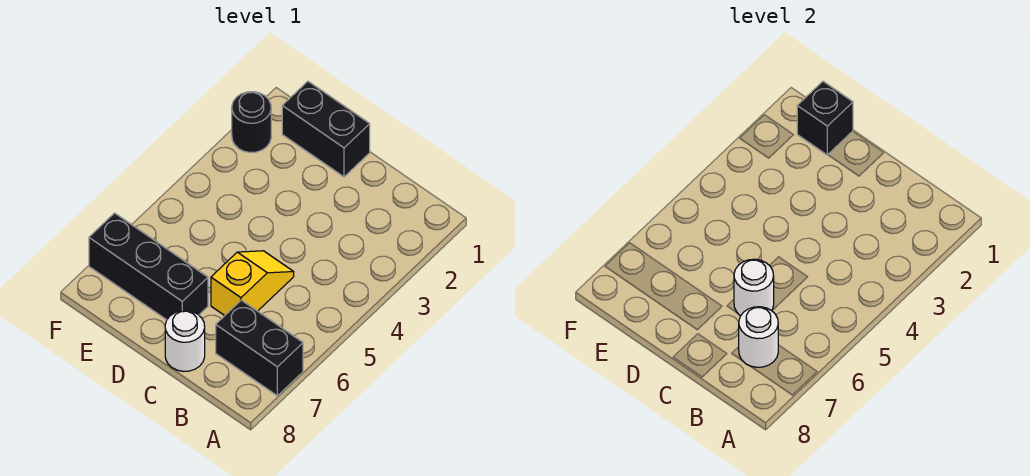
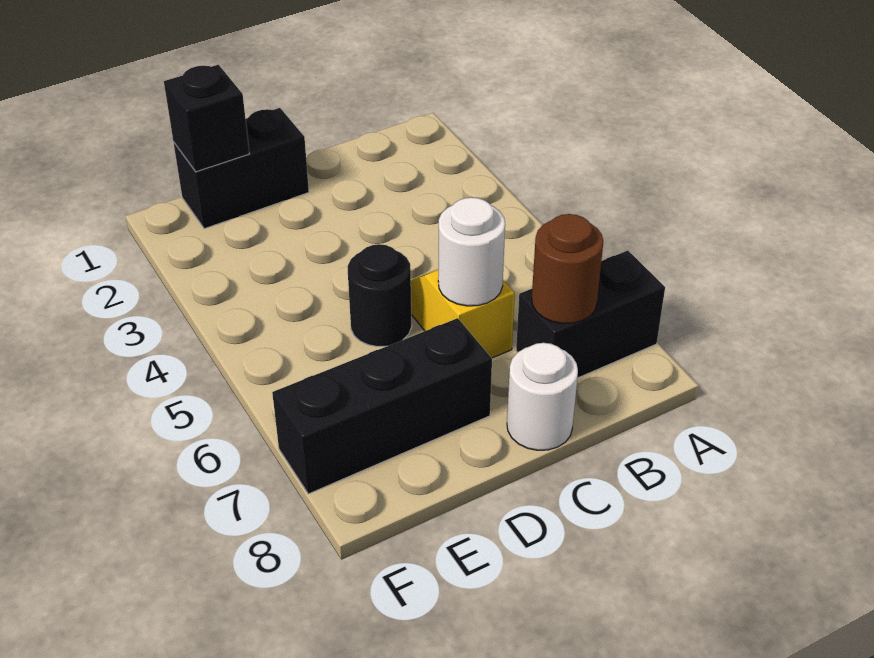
white 1x1 round brick [739,307,778,367] -> brown 1x1 round brick [532,214,603,324]
black 1x1 round brick [232,92,271,153] -> black 1x1 round brick moved to [348,244,412,346]

